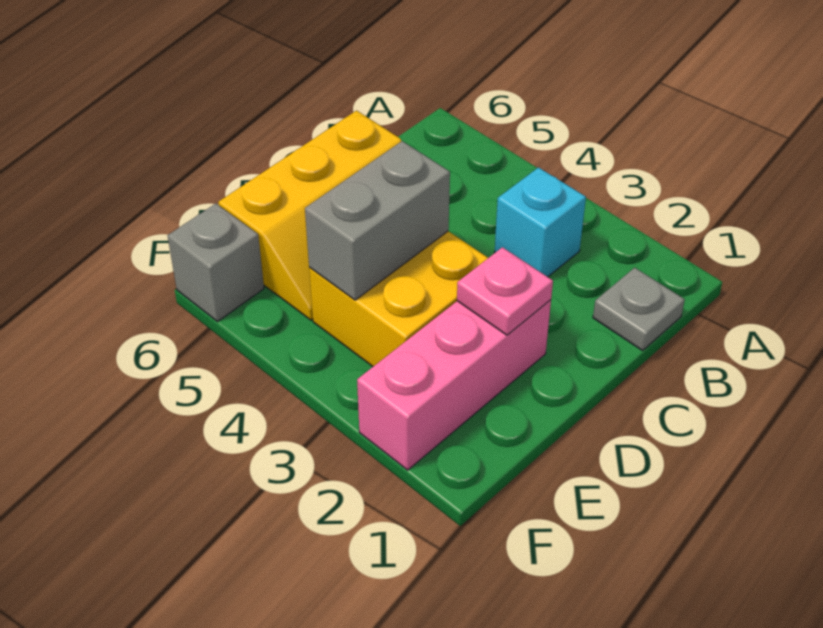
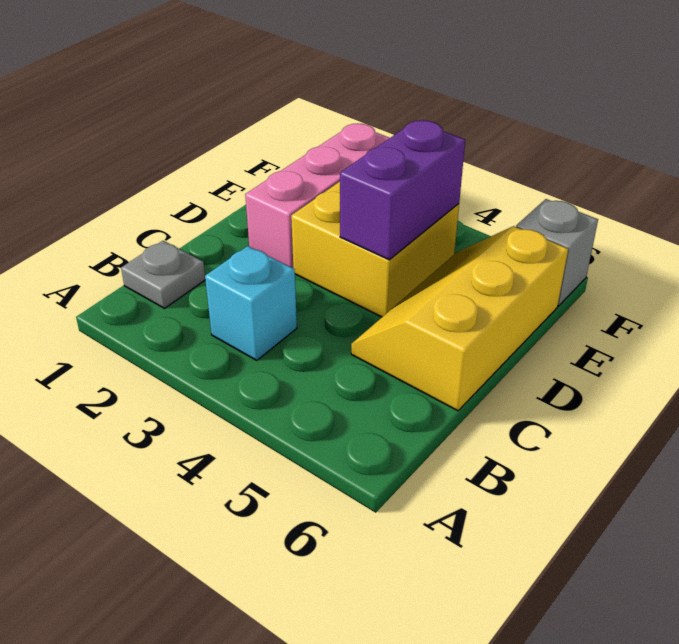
pink 1x1 plate [457,247,553,335] -> none
grey 1x2 brick [305,141,450,300] -> purple 1x2 brick [340,120,465,260]

